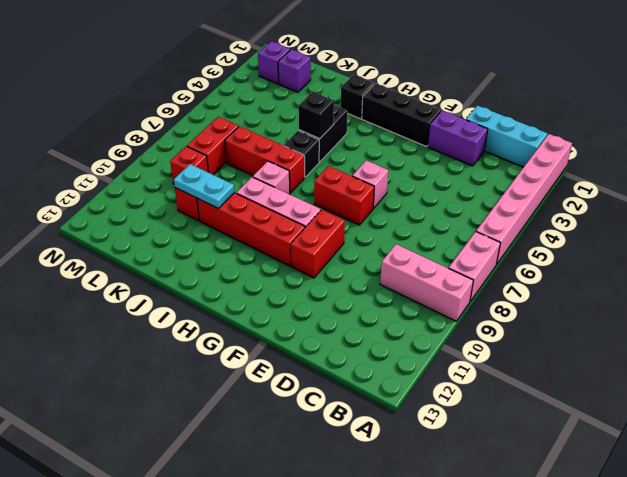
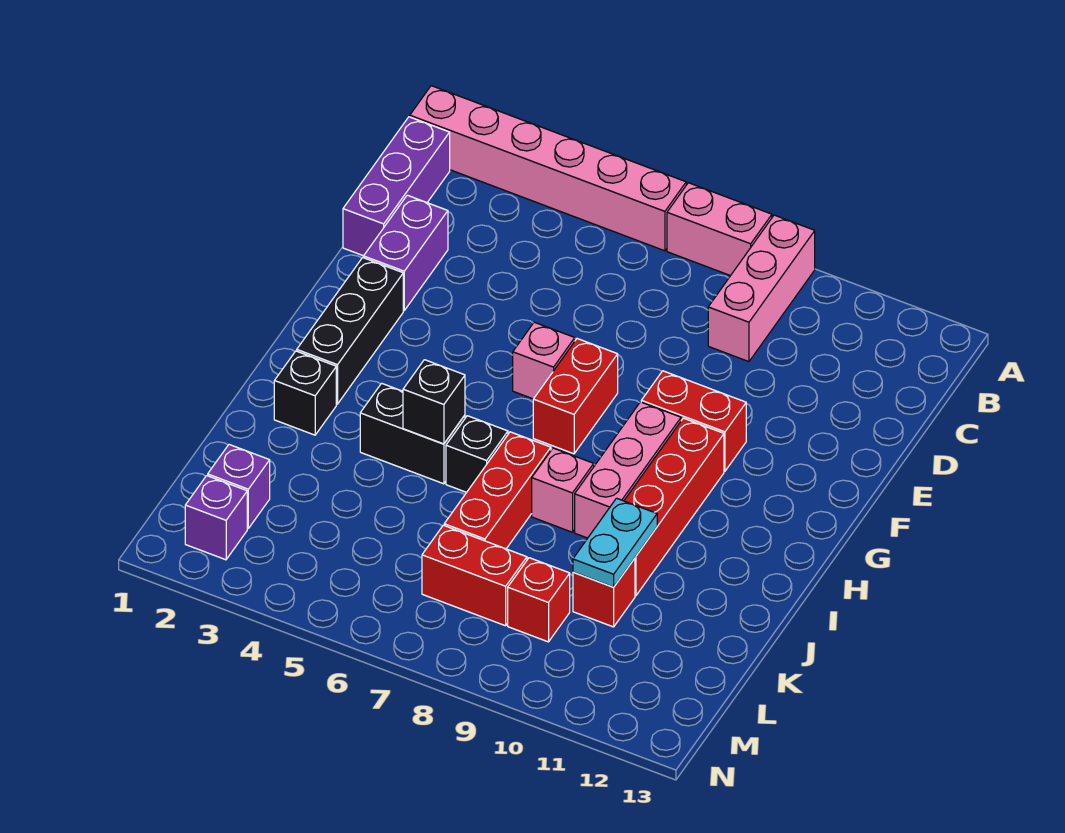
cyan 1x3 brick [466,106,547,167] -> purple 1x3 brick [343,117,450,256]

